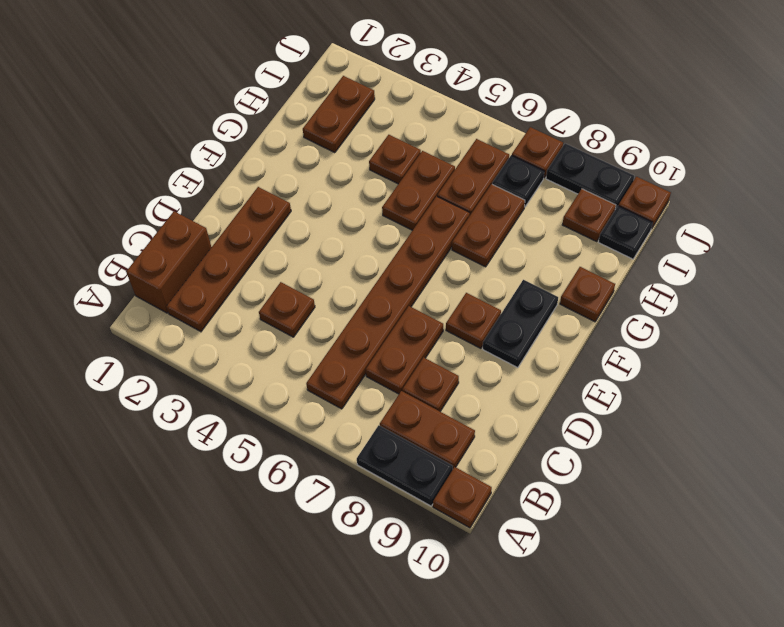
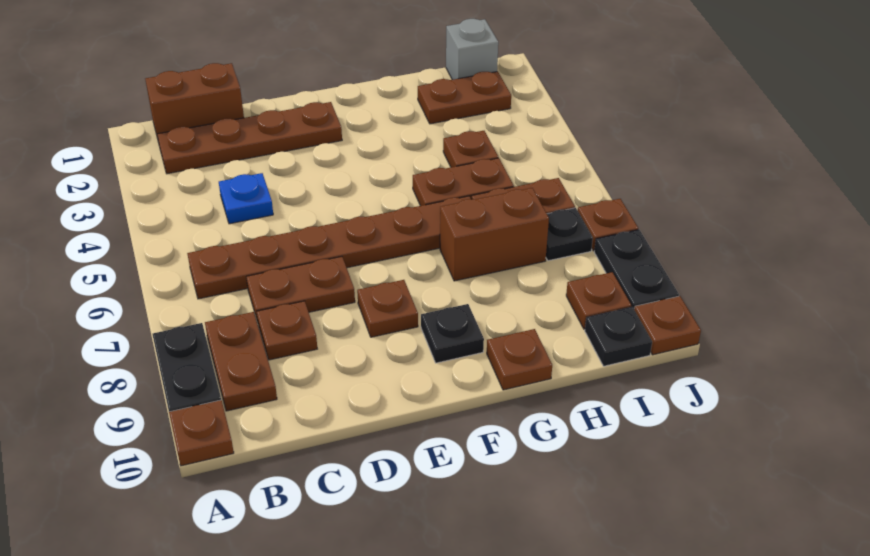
brown 1x1 plate [259,282,315,337] -> blue 1x1 plate [219,173,273,224]
black 1x2 plate [483,280,558,368] -> black 1x1 plate [421,304,484,363]
brown 1x2 plate [452,184,525,267] -> brown 1x2 brick [440,188,549,281]
none -> grey 1x1 brick [446,19,498,80]

